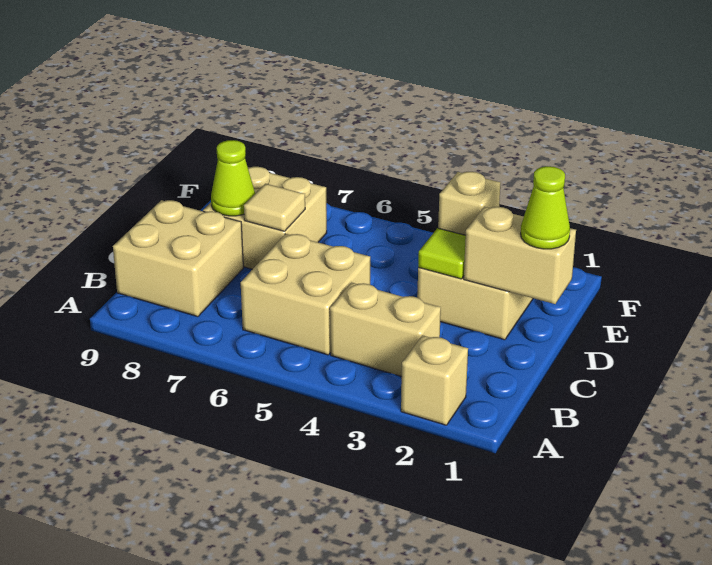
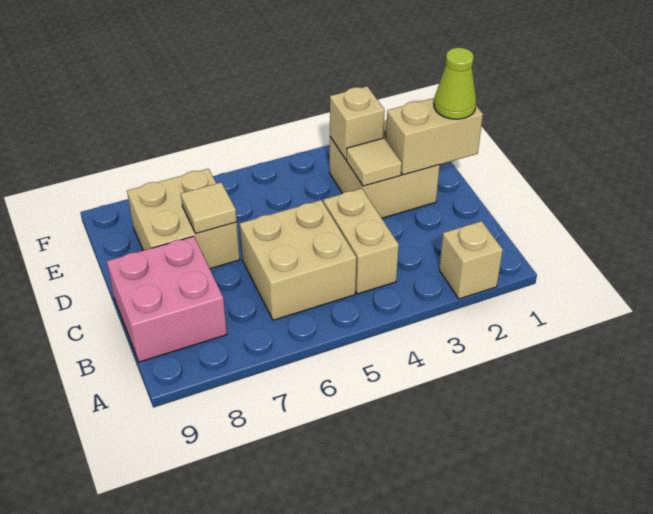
tan 1x2 brick [330,283,441,376] -> tan 1x2 brick turned to [323,189,399,294]
tan 2x2 brick [113,200,243,317] -> pink 2x2 brick [107,236,227,362]
lime 1x1 tile [418,228,466,279] -> tan 1x1 tile [346,138,402,186]
lime 1x1 cone [211,140,255,216] -> none

